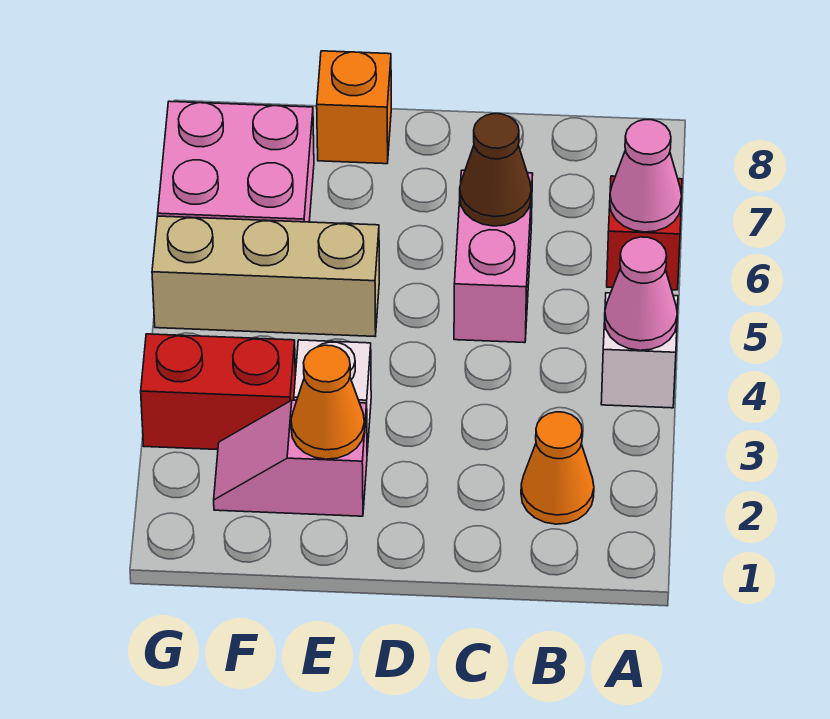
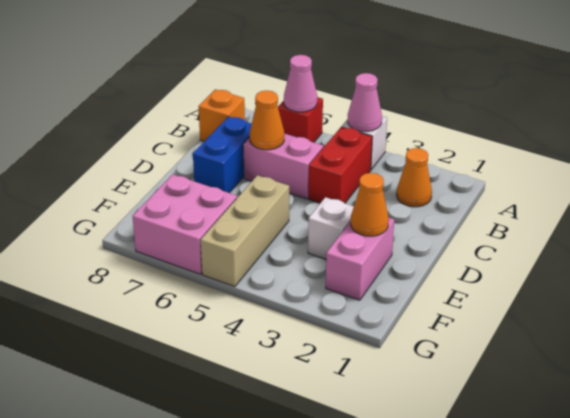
brown 1x1 cone [460,114,531,226] -> orange 1x1 cone [250,90,284,150]
none -> blue 1x2 brick [193,116,252,193]
pink 1x2 slope [214,400,367,516] -> pink 1x2 brick [326,218,394,300]
orange 1x1 brick [317,51,391,164] -> orange 1x1 brick moved to [198,89,245,141]
red 1x2 brick [141,334,295,450] -> red 1x2 brick moved to [309,127,372,203]

